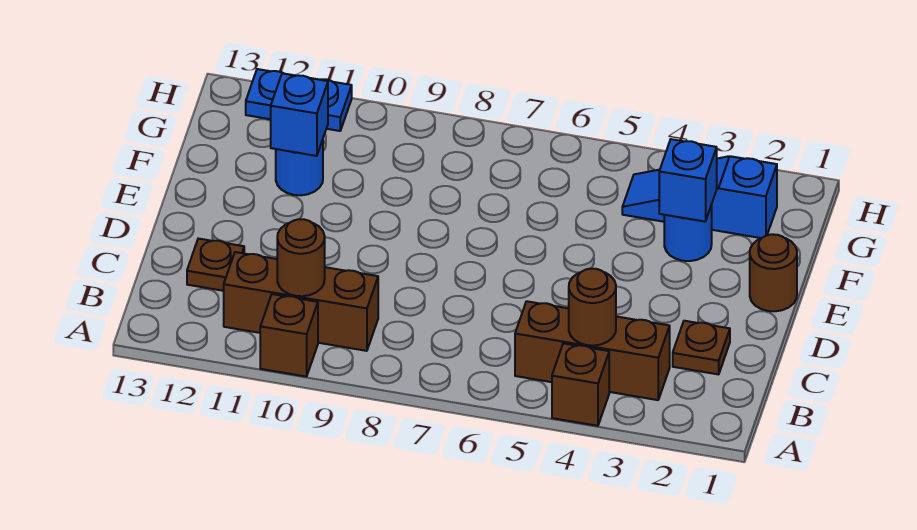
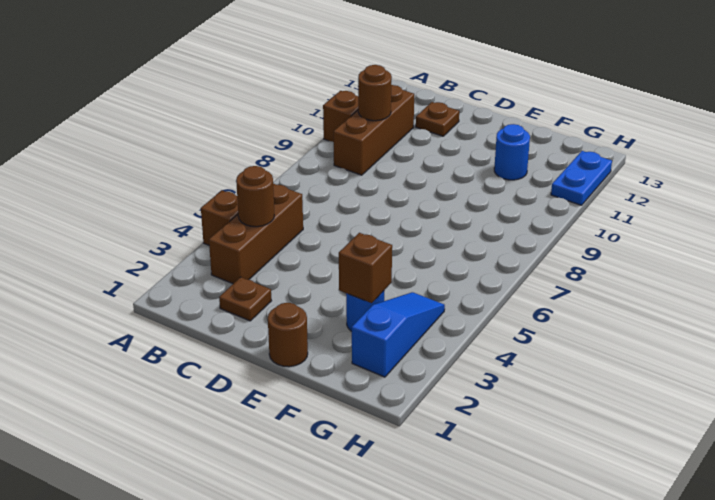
blue 1x1 brick [659,139,717,222] -> brown 1x1 brick [339,233,392,303]
blue 1x1 brick [271,73,328,156] -> none

